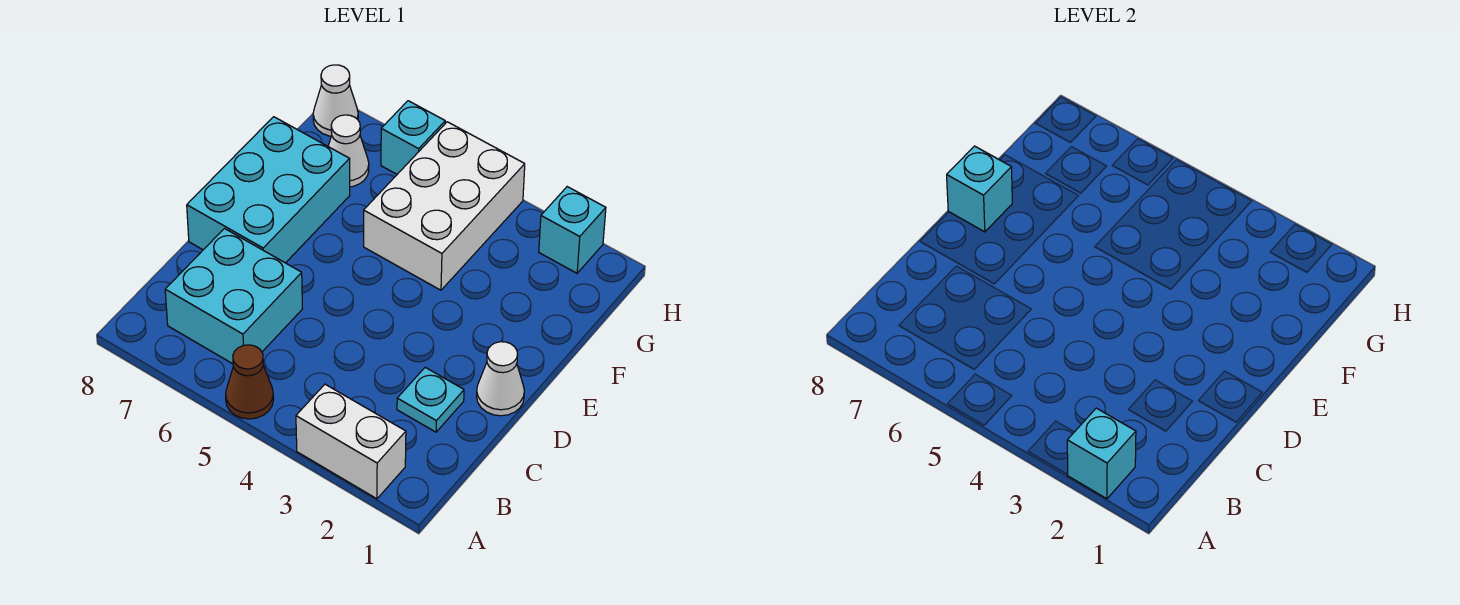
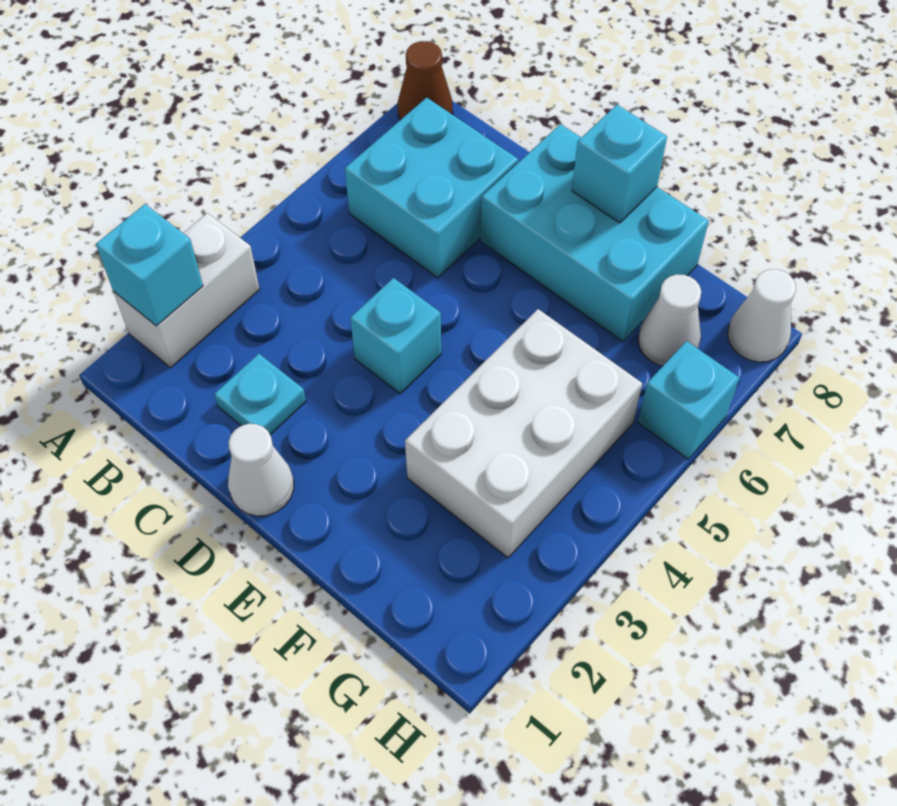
brown 1x1 cone [226,345,274,419] -> brown 1x1 cone moved to [398,41,453,120]
white 2x3 brick [364,122,525,290] -> white 2x3 brick turned to [405,309,642,558]
cyan 1x1 brick [539,187,606,273] -> cyan 1x1 brick moved to [350,278,441,394]

